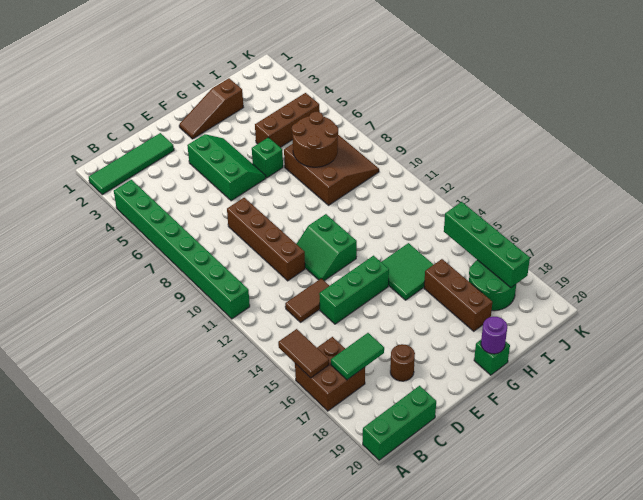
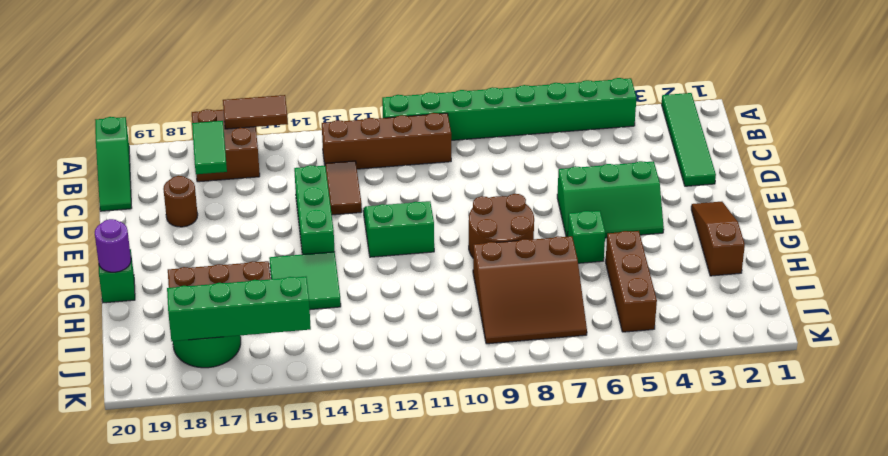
green 1x3 brick [363,386,436,460] -> green 1x3 slope [95,117,132,211]
brown 1x4 brick [227,198,305,281] -> brown 1x4 brick moved to [322,113,451,169]
brown 2x2 round brick [292,112,338,167] -> brown 2x2 round brick moved to [469,194,534,257]

